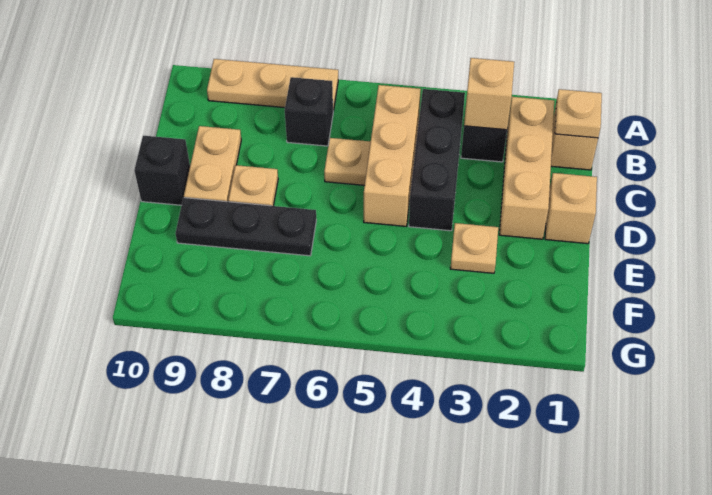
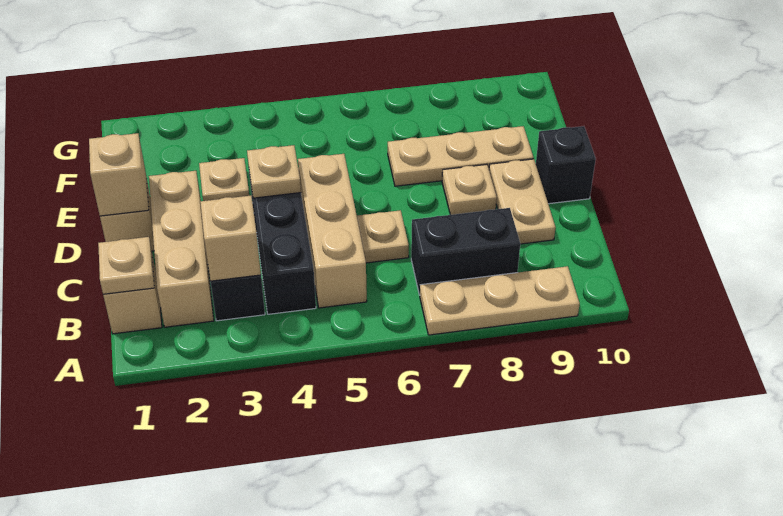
black 1x1 brick [285,77,333,146] -> black 1x2 brick [411,208,520,295]
none -> tan 1x1 brick [89,133,149,216]
none -> tan 1x1 plate [247,145,301,198]
black 1x3 plate [176,198,316,256] -> tan 1x3 plate [388,126,533,186]

